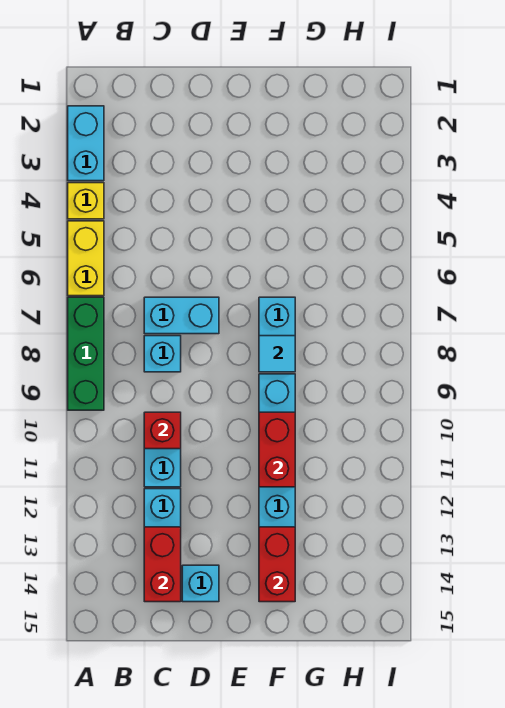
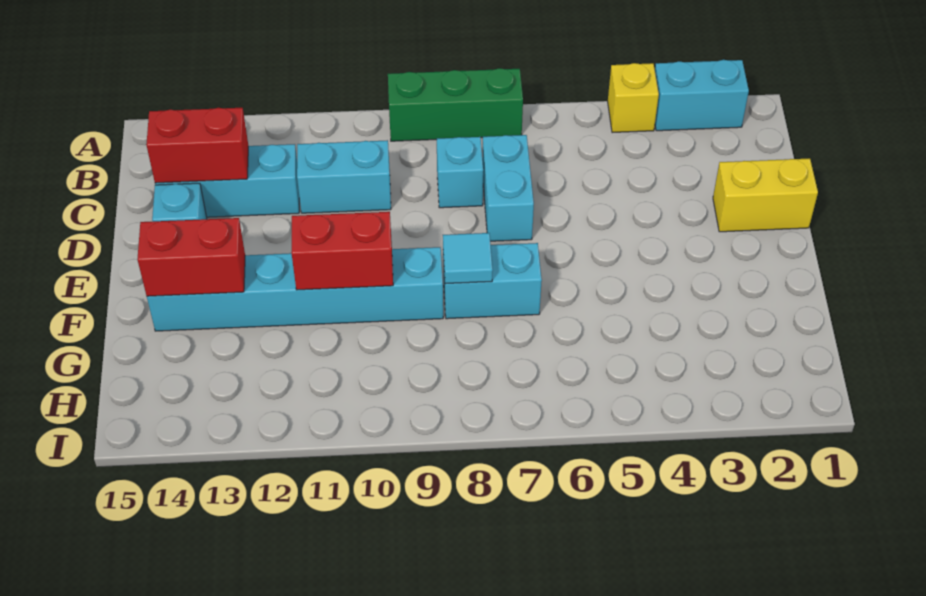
yellow 1x2 brick [68,221,104,296] -> yellow 1x2 brick moved to [713,158,818,232]
red 1x1 brick [144,412,181,449] -> none

